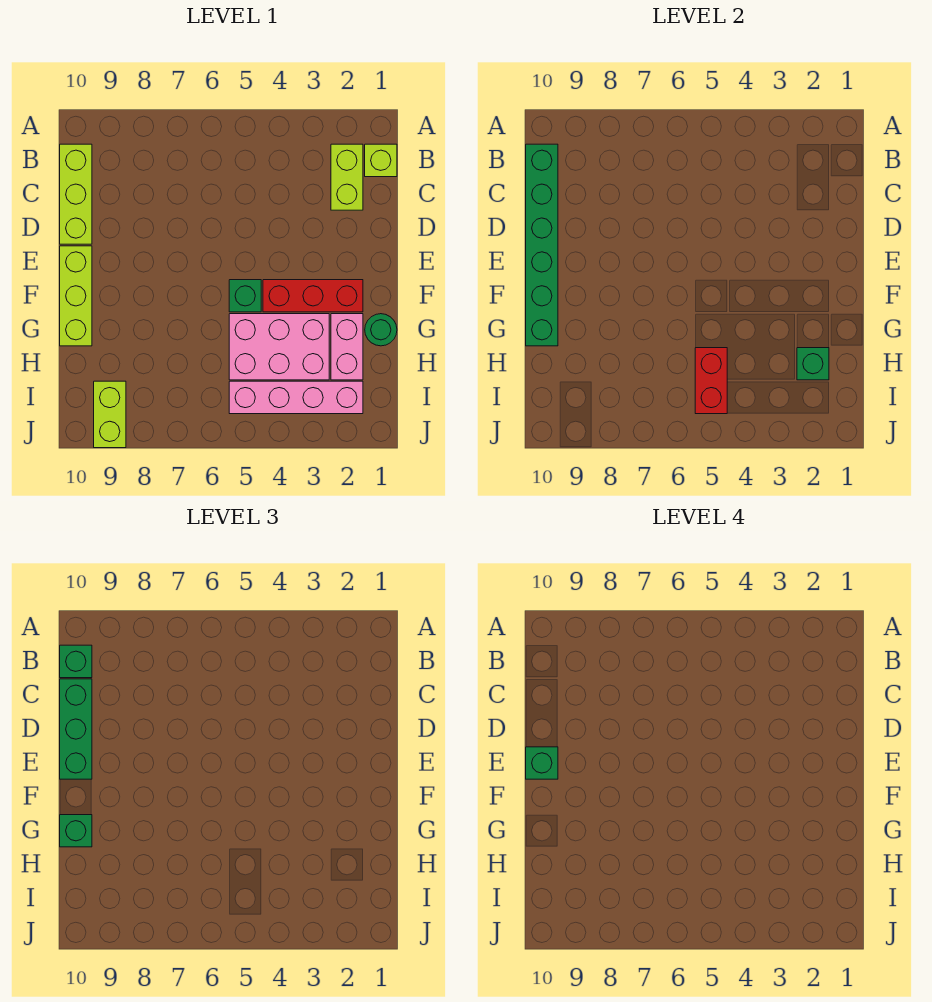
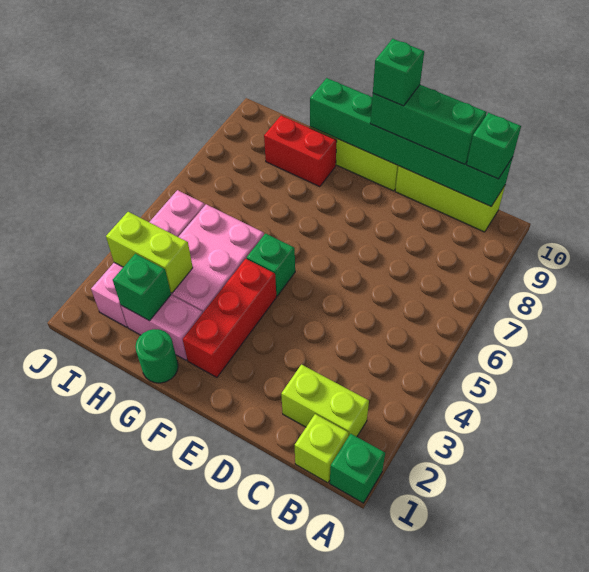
green 1x1 brick [60,815,92,847] -> green 1x1 brick moved to [330,434,385,503]
red 1x2 brick [695,348,727,414] -> red 1x2 brick moved to [264,116,337,187]
lime 1x2 brick [94,381,126,448] -> lime 1x2 brick moved to [106,212,193,293]

